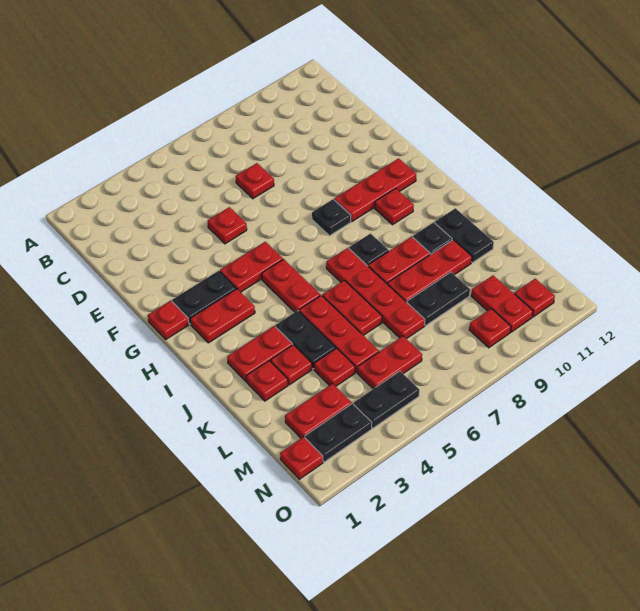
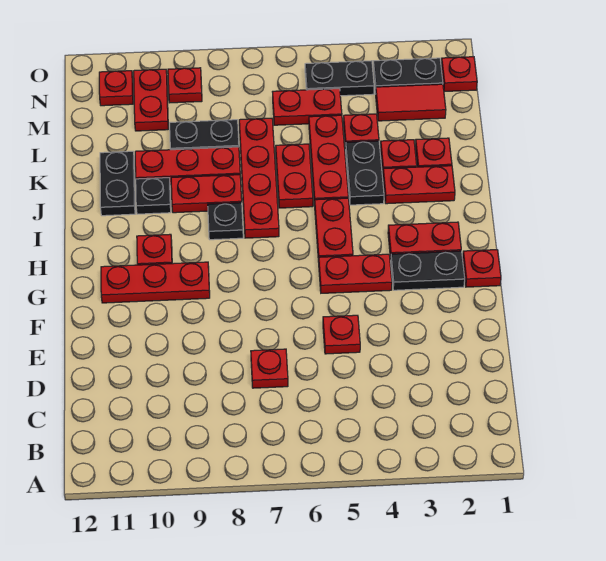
black 1x1 plate [312,199,351,236] -> none
red 1x2 plate [285,383,352,438] -> red 1x2 tile [375,84,446,121]

